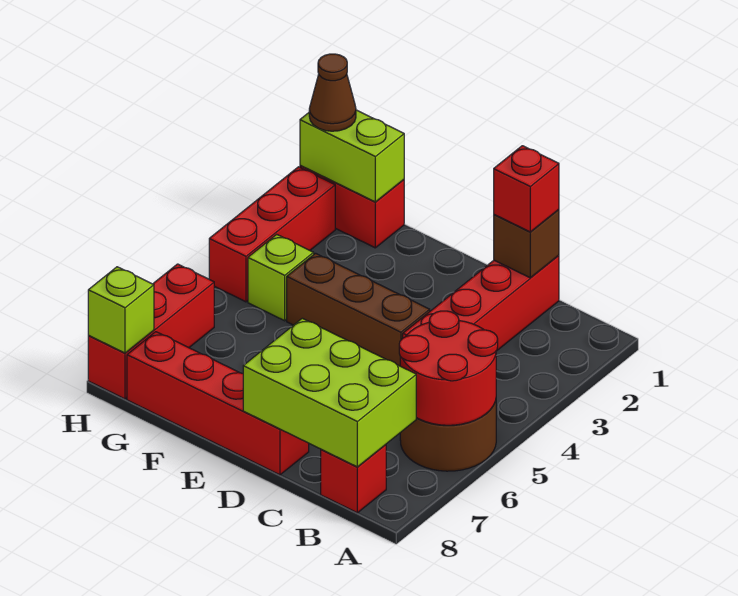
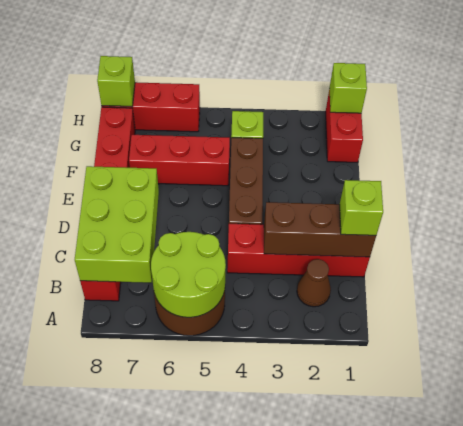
red 2x2 round brick [399,311,498,425] -> lime 2x2 round brick [151,232,226,317]
brown 1x1 brick [494,210,559,278] -> brown 1x3 brick [264,202,376,257]
red 1x1 brick [494,146,559,232] -> lime 1x1 brick [340,180,383,235]
lime 1x2 brick [300,110,404,202] -> lime 1x1 brick [329,63,367,113]
brown 1x1 cone [309,54,356,131] -> brown 1x1 cone moved to [297,259,331,307]
red 1x3 brick [209,167,335,302] -> red 1x3 brick moved to [129,135,230,186]

